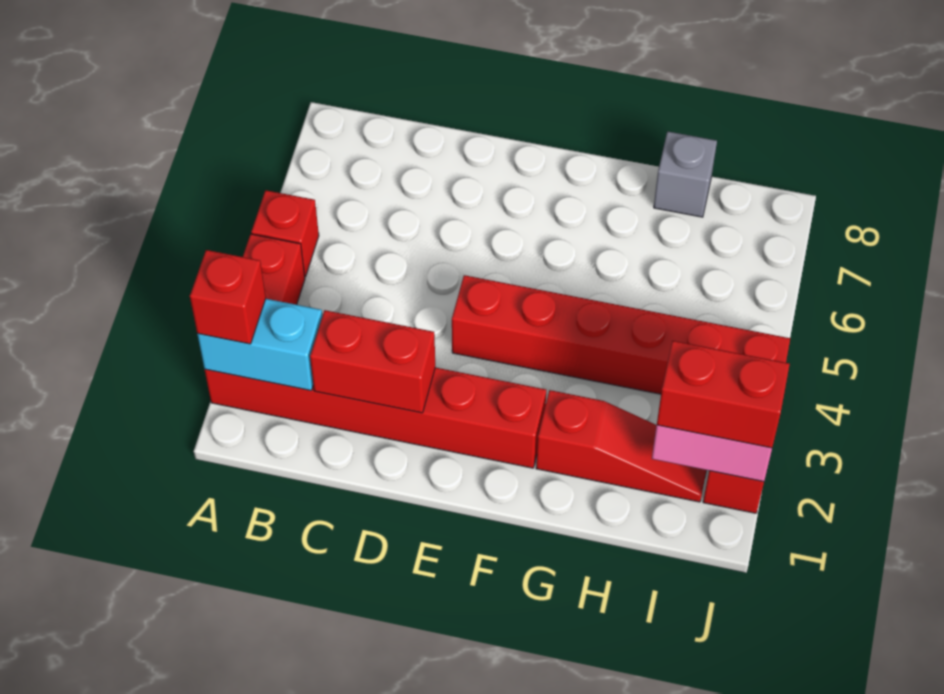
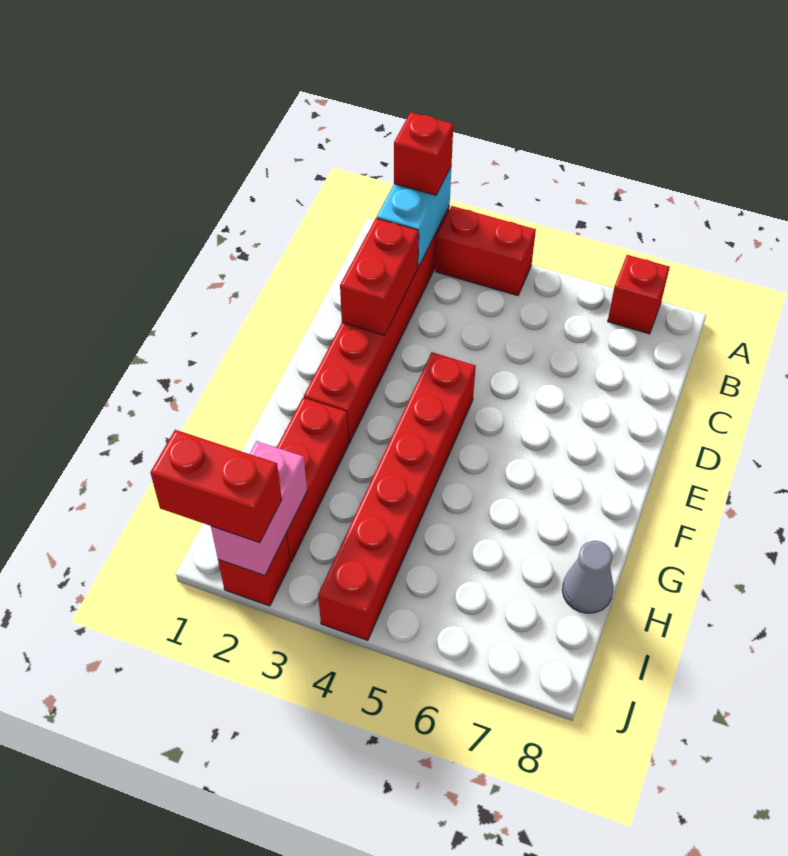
red 1x1 brick [251,190,319,277] -> red 1x1 brick moved to [608,255,670,334]
red 1x3 slope [536,390,706,502] -> red 1x3 brick [277,398,349,563]
grey 1x1 brick [654,131,717,217] -> grey 1x1 cone [562,541,614,613]
red 1x2 brick [657,341,789,448] -> red 1x2 brick turned to [150,430,282,543]

